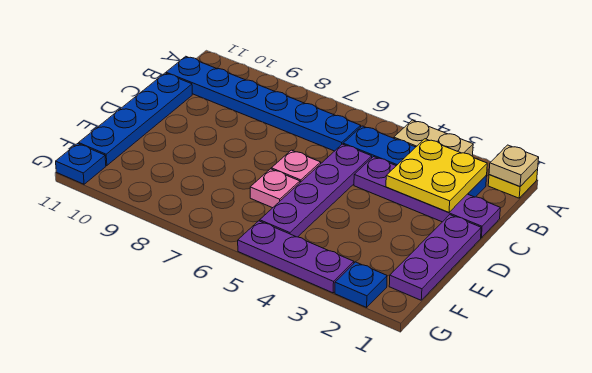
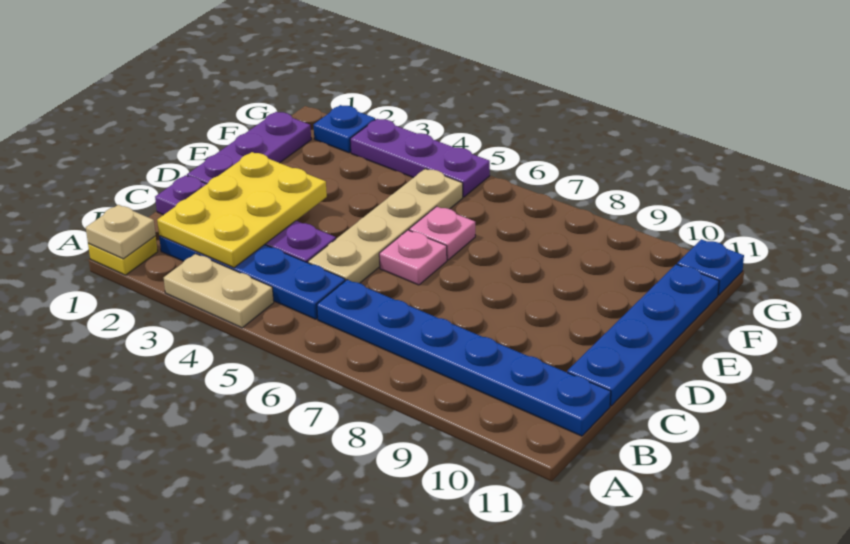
yellow 2x2 plate [386,139,487,212] -> yellow 2x3 plate [157,152,327,268]
purple 1x4 plate [260,144,372,237] -> tan 1x4 plate [308,169,463,283]

